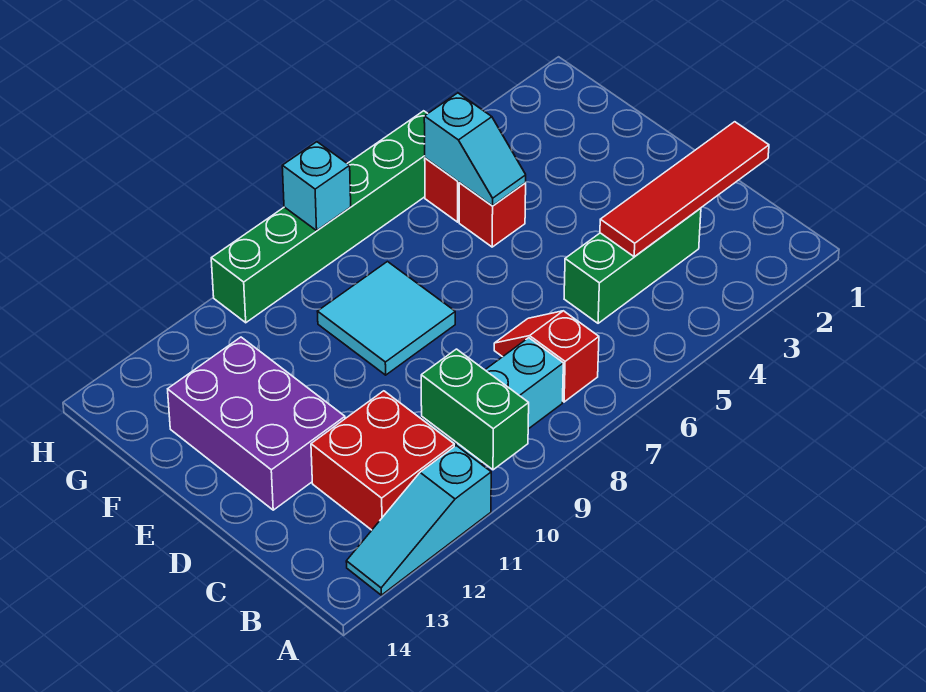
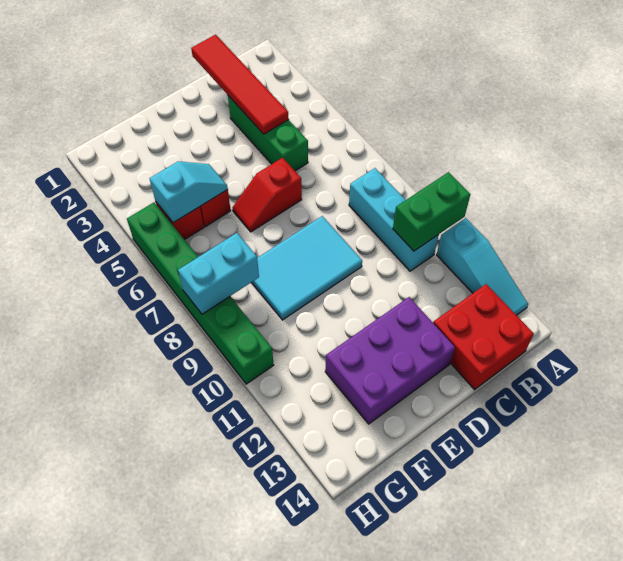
red 1x2 slope [494,311,599,402] -> red 1x2 slope moved to [232,158,302,232]
red 2x2 brick [311,391,454,530] -> red 2x2 brick moved to [433,284,534,390]
cyan 2x2 tile [317,262,455,375] -> cyan 2x3 tile [251,216,362,320]
cyan 1x1 brick [282,142,351,231] -> cyan 1x2 brick [178,233,259,314]

